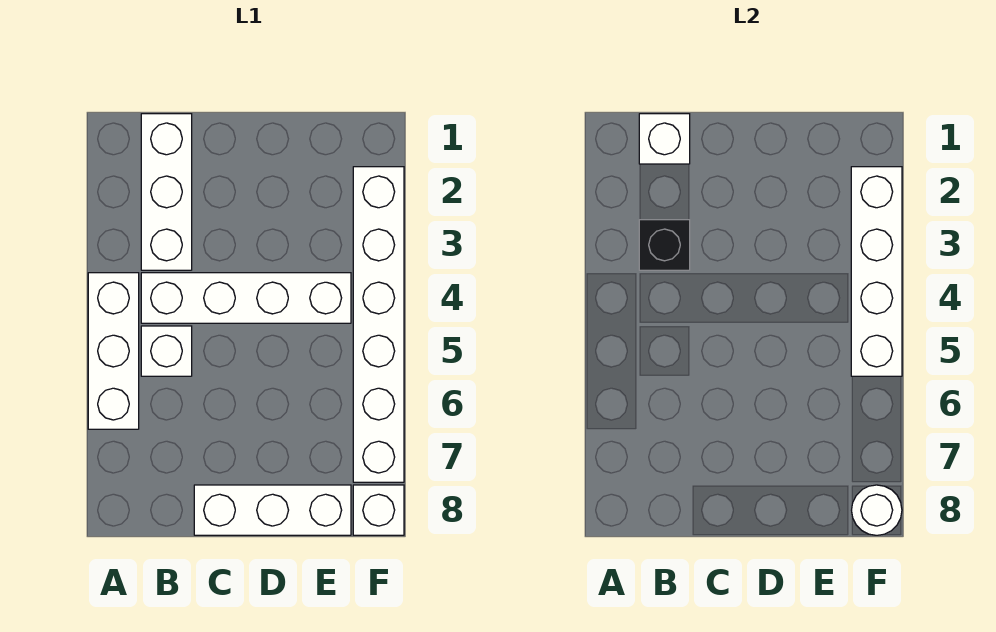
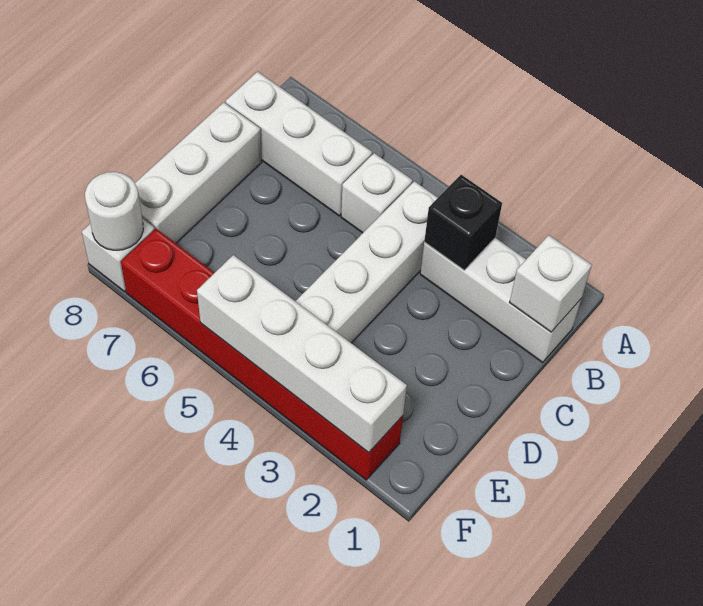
white 1x3 brick [88,273,139,429] -> white 1x3 brick moved to [226,72,372,216]
white 1x6 brick [353,167,404,482] -> red 1x6 brick [121,229,403,480]

